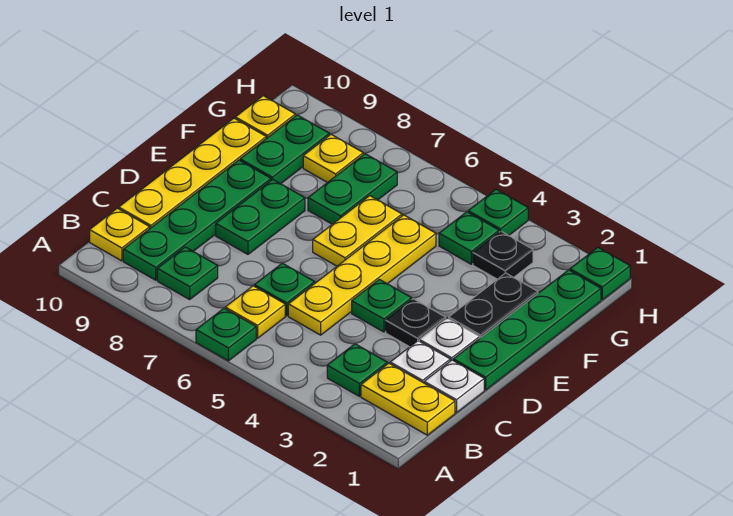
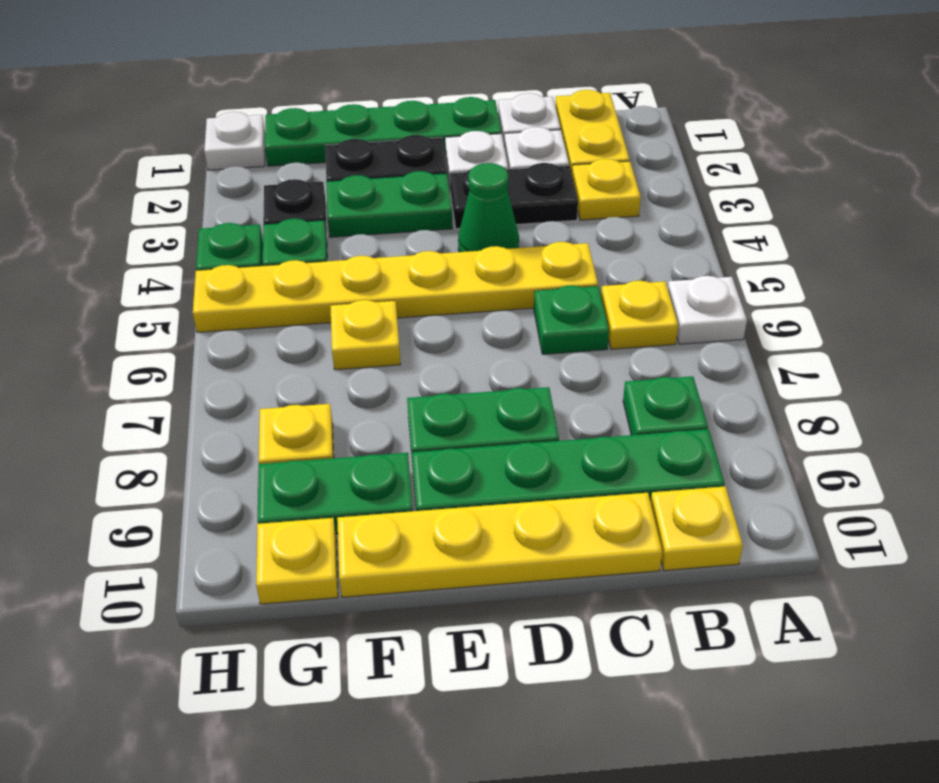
green 1x1 plate [196,309,256,361] -> white 1x1 plate [668,276,747,344]
green 1x1 plate [327,344,387,396] -> yellow 1x1 plate [572,159,641,220]
yellow 1x4 plate [288,215,436,335] -> yellow 1x6 plate [193,242,598,332]
black 1x1 plate [386,299,446,347] -> black 1x2 plate [450,163,578,229]
green 1x1 plate [352,279,412,332] -> green 1x1 cone [458,163,519,252]
yellow 1x2 plate [313,196,402,266] -> yellow 1x1 plate [330,300,401,370]
green 1x2 plate [308,154,397,224] -> green 1x2 plate moved to [326,171,452,237]
green 1x1 plate [570,248,630,300] -> white 1x1 plate [204,112,265,170]

